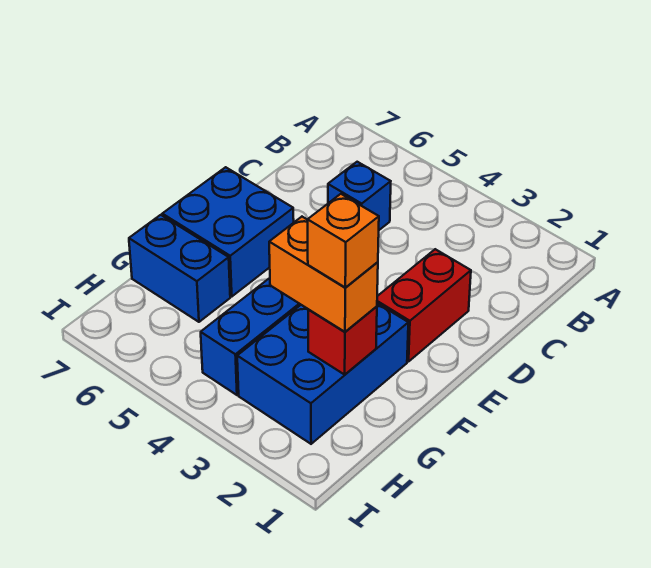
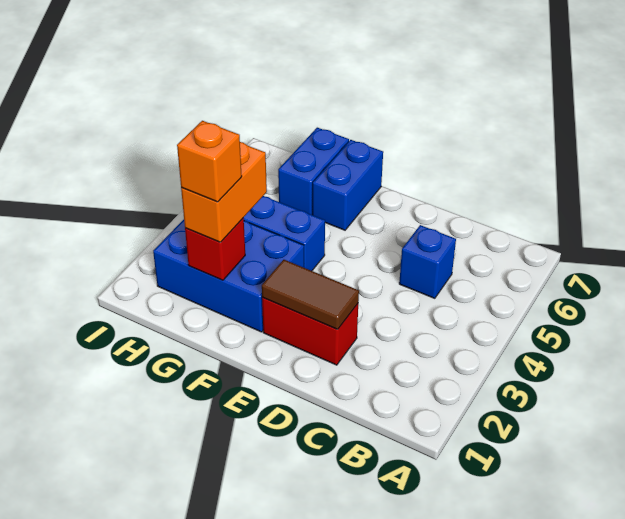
none -> brown 1x2 tile [262,260,359,329]
blue 2x2 brick [162,167,294,296] -> blue 1x2 brick [313,140,383,230]

